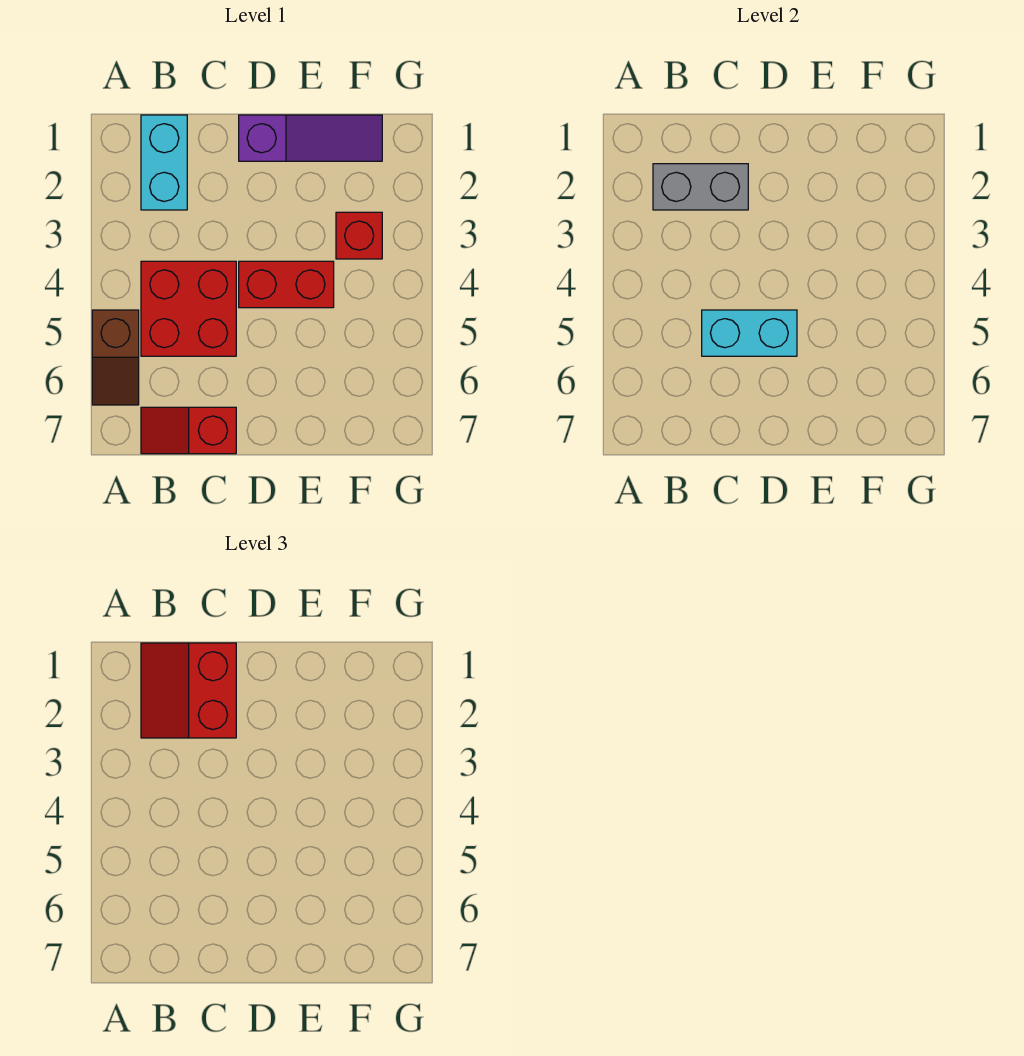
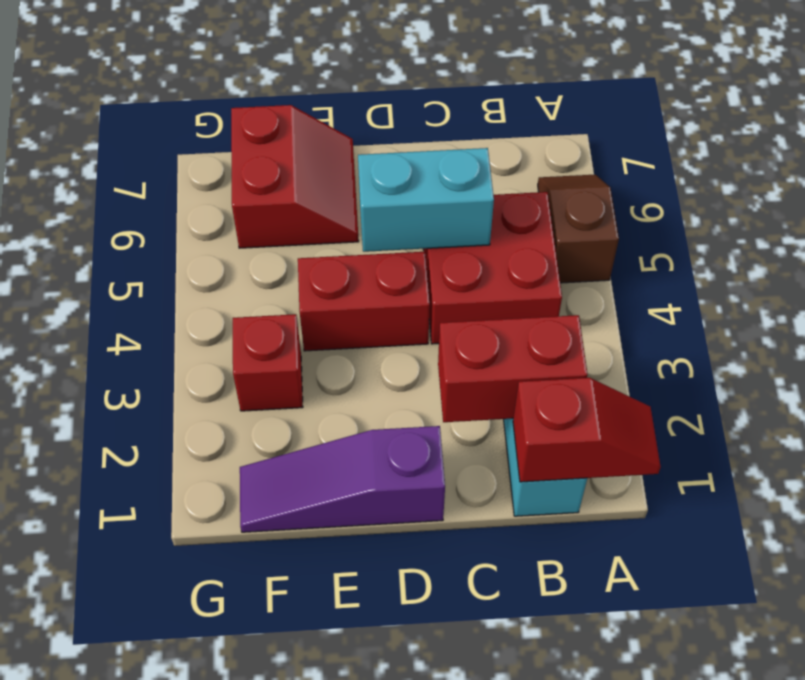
red 2x2 slope [141,643,236,738] -> red 2x2 slope moved to [231,105,359,248]
grey 1x2 brick [653,164,748,210] -> red 1x2 brick [438,315,588,422]
red 1x2 slope [141,407,236,454] -> red 1x2 slope moved to [513,378,661,482]

